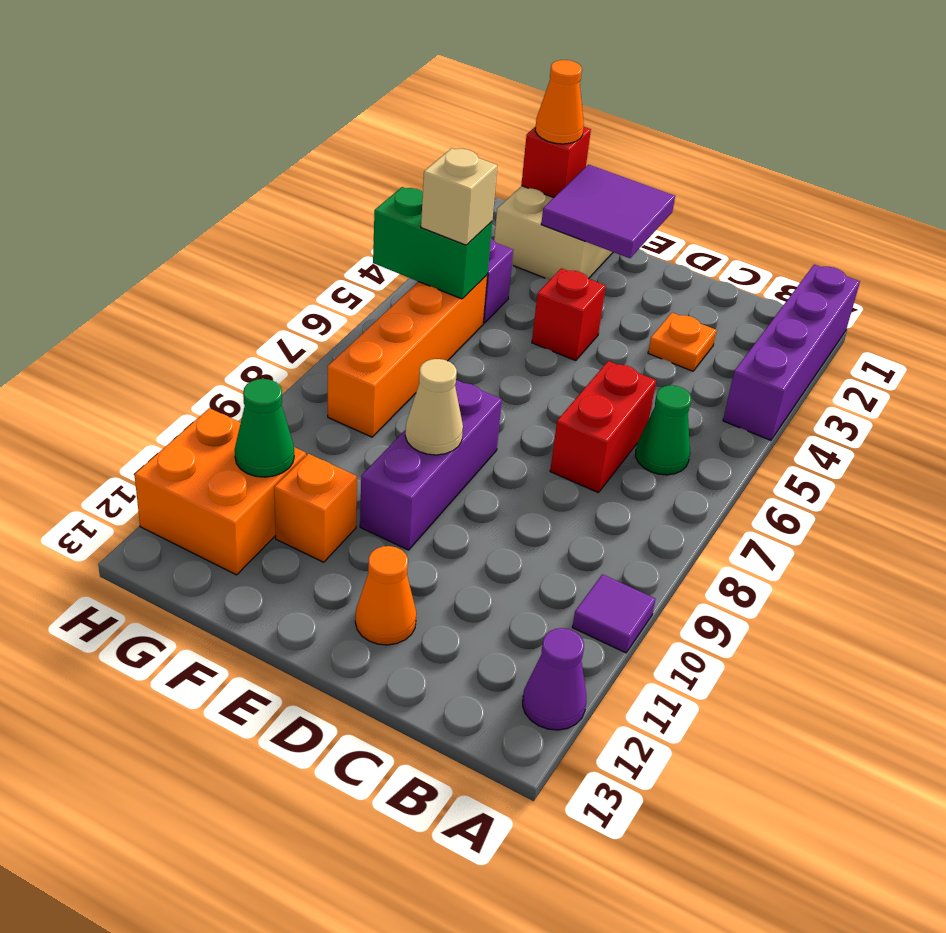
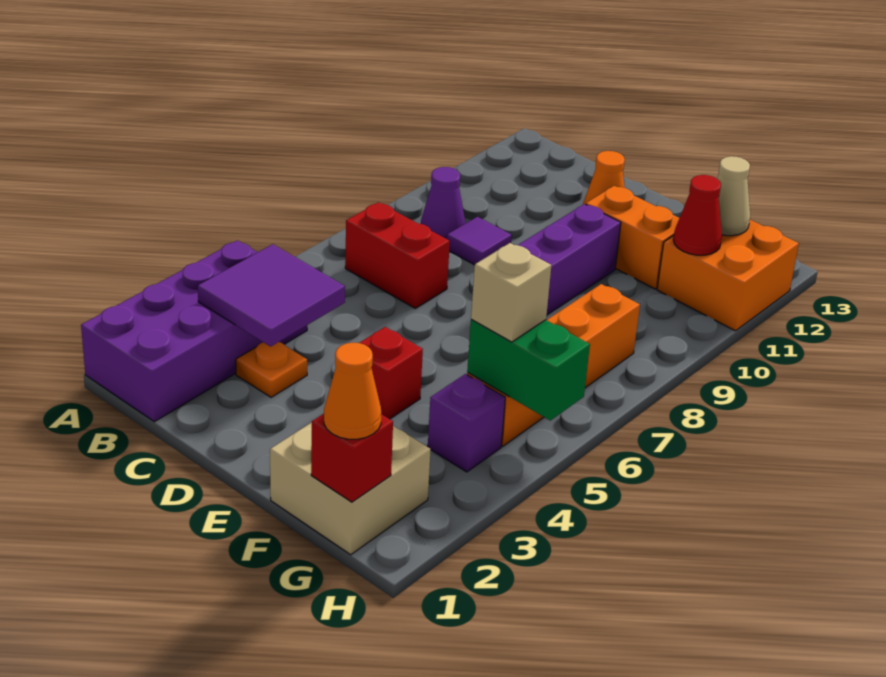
purple 1x4 brick [723,265,860,440] -> purple 2x4 brick [81,241,307,422]
purple 1x1 tile [572,574,656,653] -> purple 1x1 tile moved to [447,217,512,265]
purple 1x1 cone [523,628,586,730] -> purple 1x1 cone moved to [421,167,465,239]
green 1x1 cone [636,385,691,475] -> none
red 1x2 brick [550,361,656,493] -> red 1x2 brick turned to [345,202,450,308]
purple 2x2 tile [541,165,675,258] -> purple 2x2 tile moved to [198,244,345,346]
tan 1x1 cone [405,359,463,455] -> tan 1x1 cone moved to [717,156,750,236]
orange 1x1 brick [274,454,357,562] -> orange 1x2 brick [586,186,679,289]
green 1x1 cone [235,379,294,477] -> red 1x1 cone [673,175,722,255]

